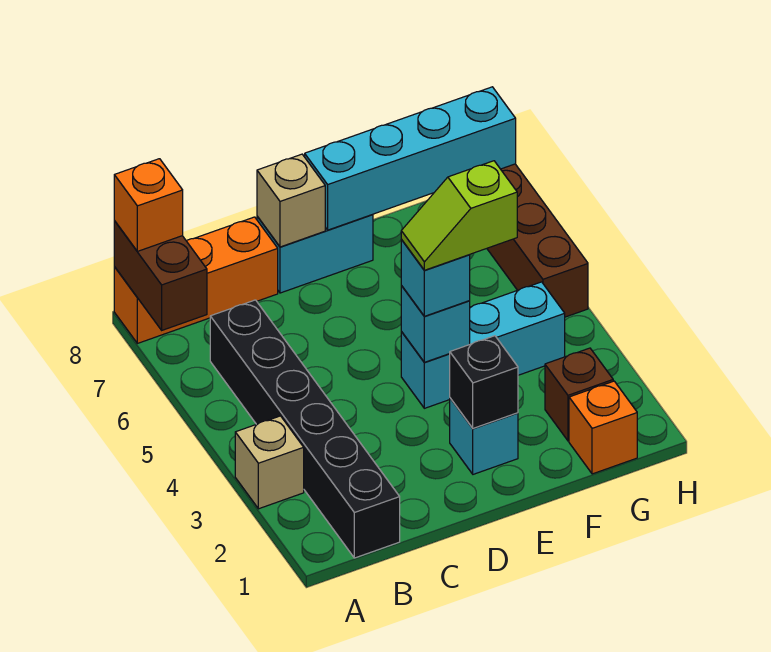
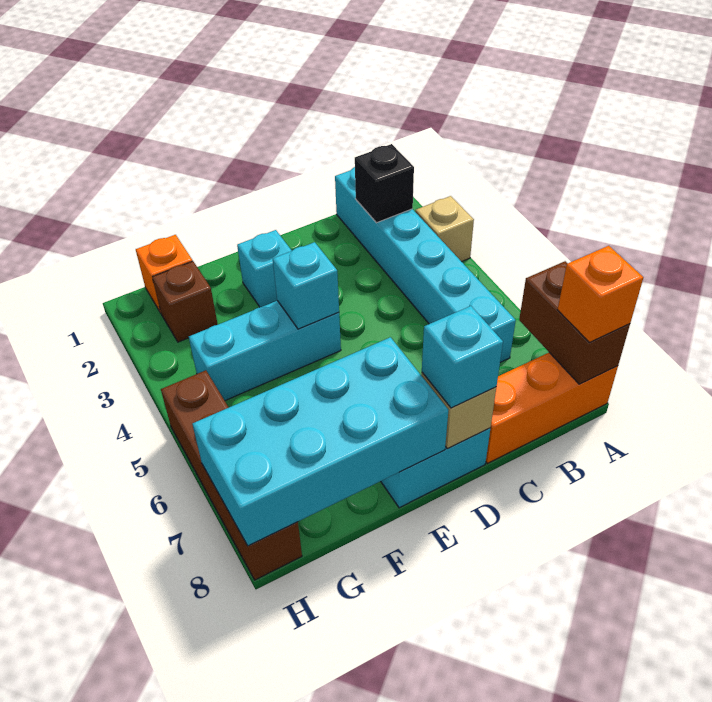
black 1x6 brick [210,300,400,558] -> cyan 1x6 brick [335,167,516,362]
black 1x1 brick [450,336,518,428] -> black 1x1 brick moved to [355,144,414,223]
cyan 1x1 brick [401,240,470,316] -> cyan 1x1 brick moved to [422,306,503,408]
lime 1x2 slope [401,161,517,270] -> none
cyan 1x4 brick [305,87,516,230] -> cyan 2x4 brick [193,337,448,546]

